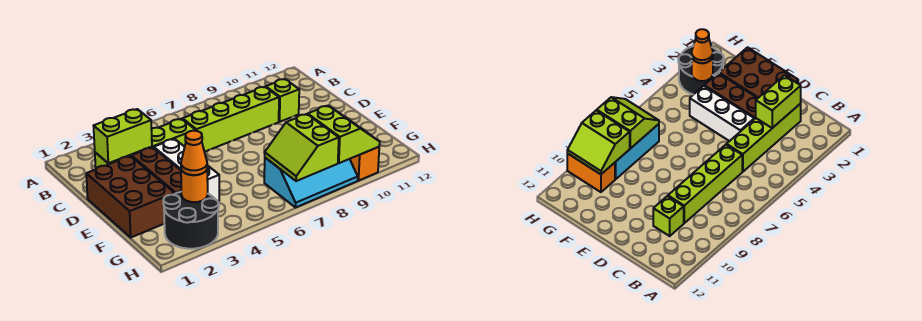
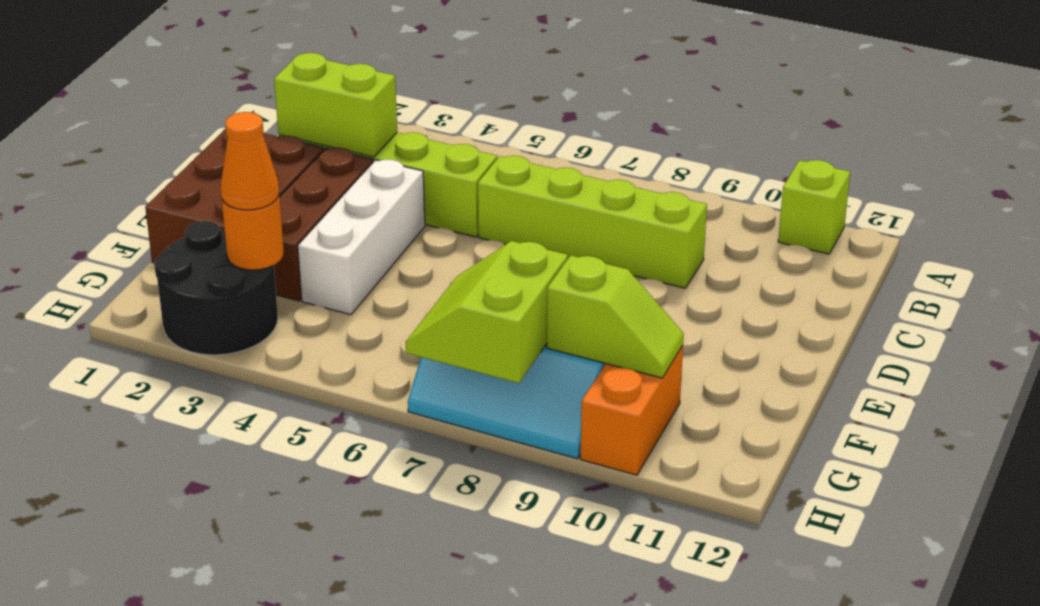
lime 1x1 brick [266,79,299,122] -> lime 1x1 brick moved to [778,160,850,254]
lime 2x2 slope [308,106,380,163] -> lime 1x2 slope [547,255,684,378]

